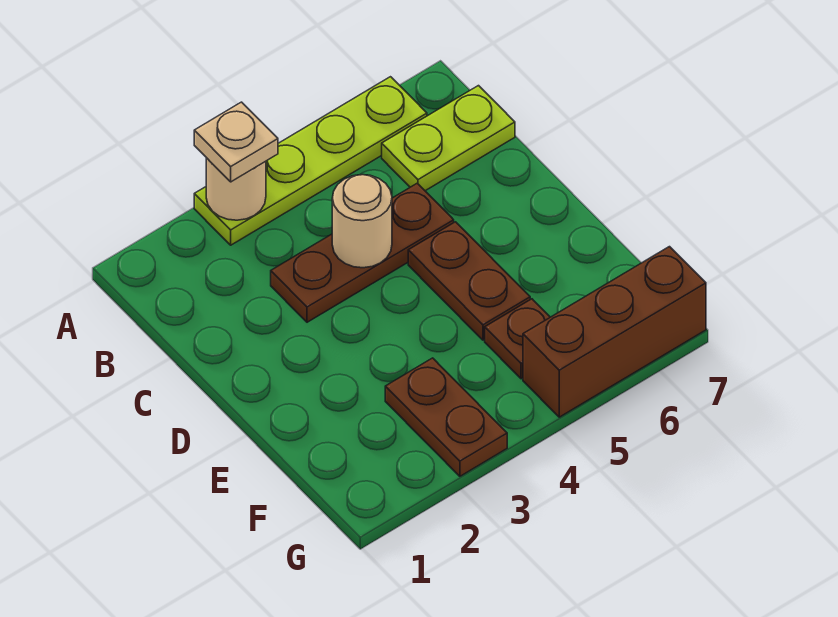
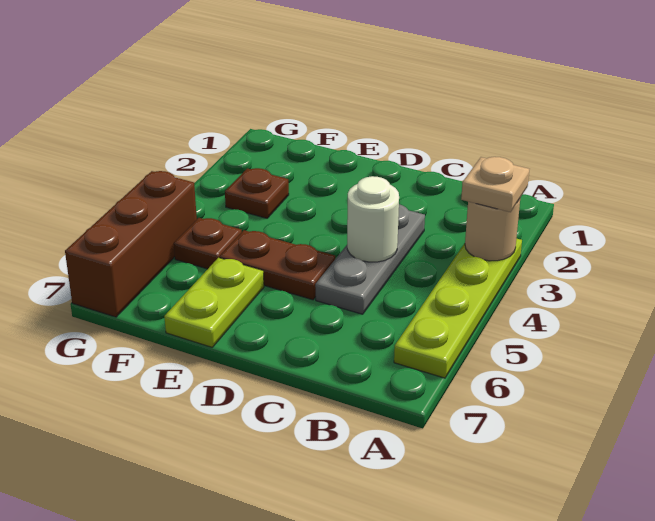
lime 1x2 plate [382,86,515,191] -> lime 1x2 plate moved to [164,258,264,347]
brown 1x3 plate [271,183,454,322] -> grey 1x3 plate [315,204,425,314]
tan 1x1 round brick [332,175,392,268] -> white 1x1 round brick [347,176,399,262]
brown 1x2 plate [385,358,507,476] -> brown 1x1 plate [225,168,289,218]

